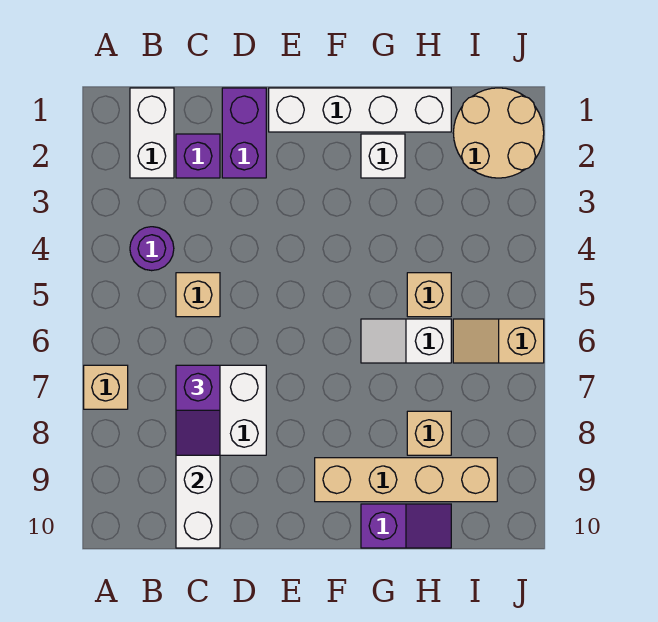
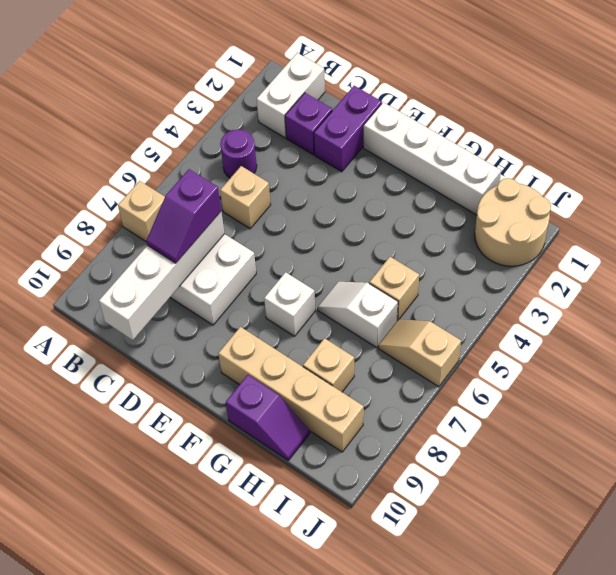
white 1x1 brick [361,134,405,178] -> white 1x1 brick moved to [264,272,315,336]

